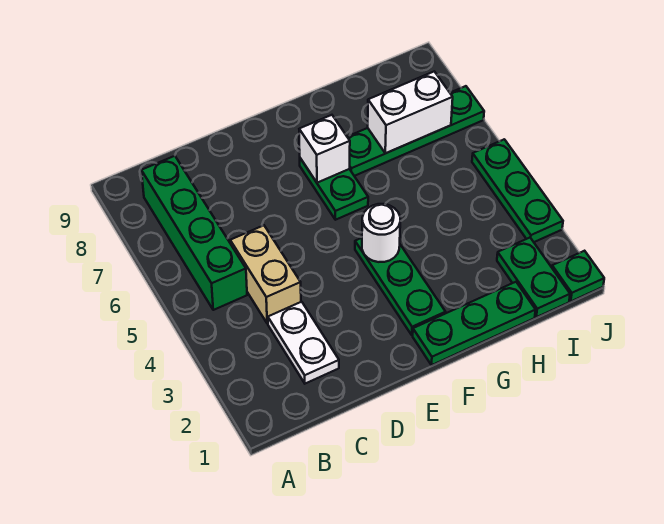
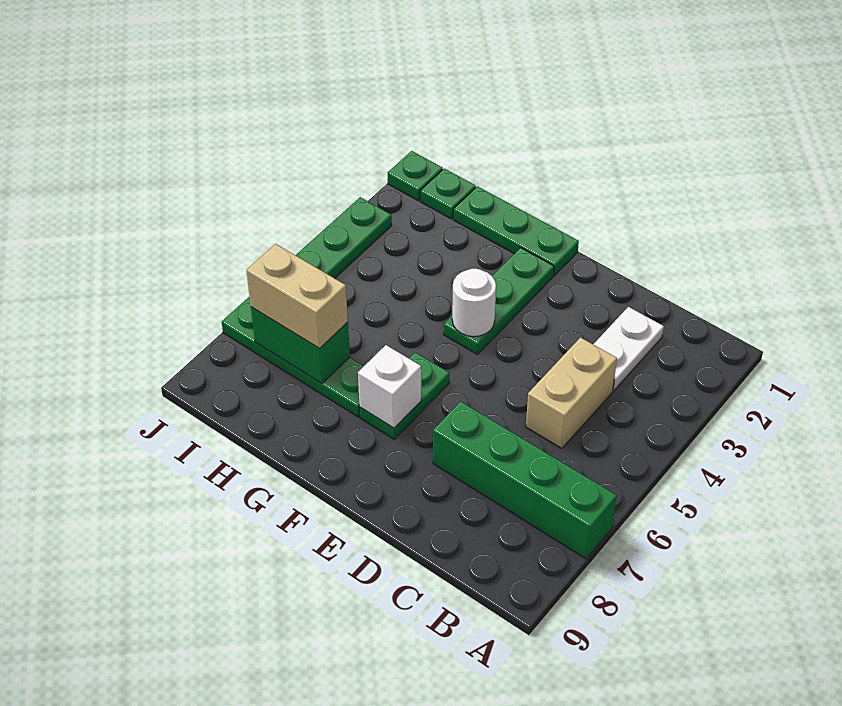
green 1x4 brick [141,156,247,310] -> green 1x4 brick turned to [433,402,617,559]
white 1x2 brick [368,71,453,153] -> green 1x2 brick [251,307,350,383]
none -> tan 1x2 brick [246,244,348,349]
green 1x2 plate [497,238,570,317] -> green 1x1 plate [420,169,476,219]

